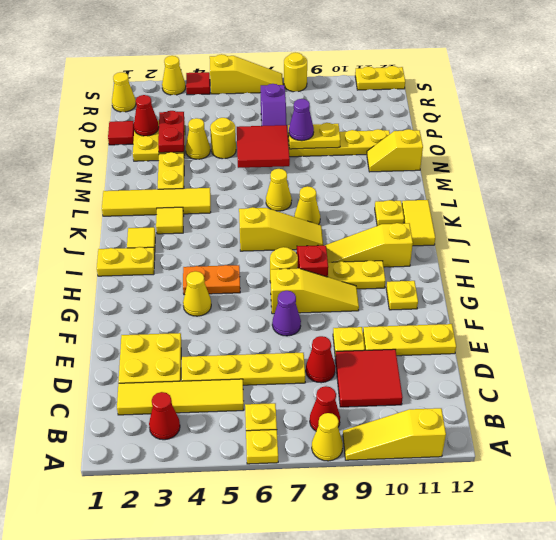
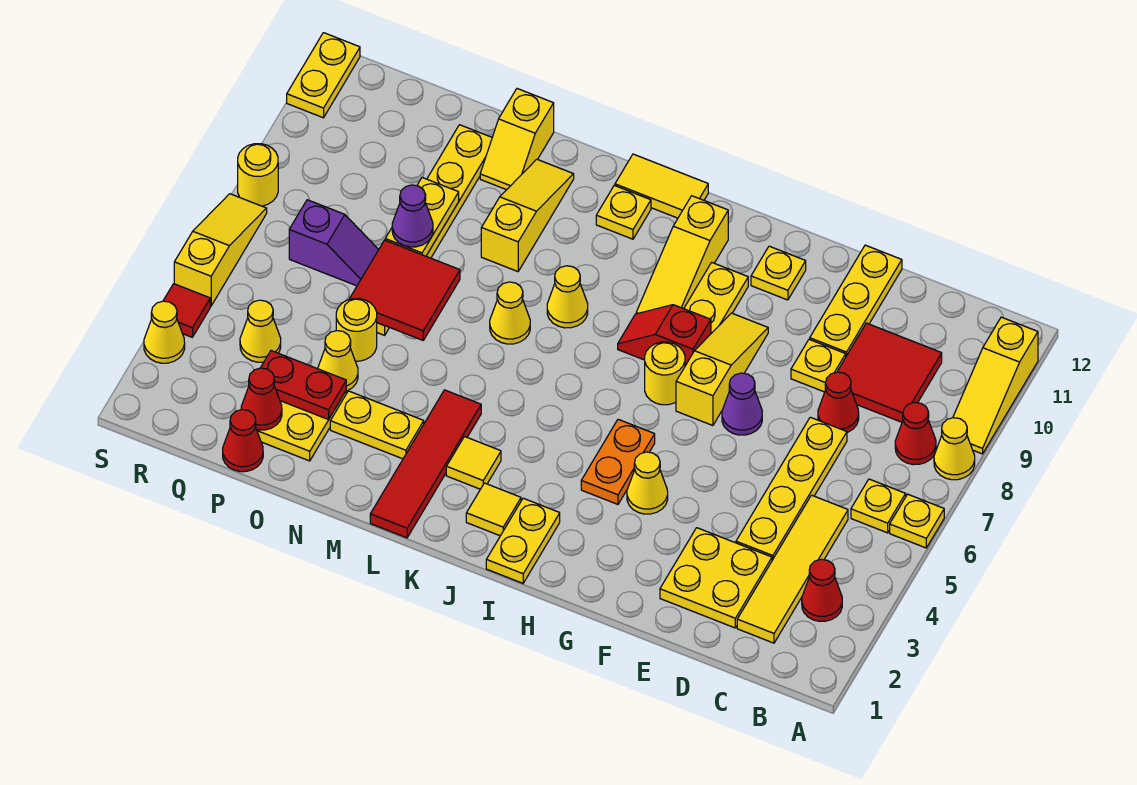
yellow 1x3 slope [239,207,323,251] -> yellow 1x3 slope moved to [481,159,574,272]
yellow 1x4 tile [102,188,211,216] -> red 1x4 tile [370,390,481,538]
red 1x1 tile [108,121,134,145] -> red 1x1 cone [223,410,263,472]
yellow 1x1 cone [112,72,136,112] -> yellow 1x1 cone moved to [240,300,281,362]

